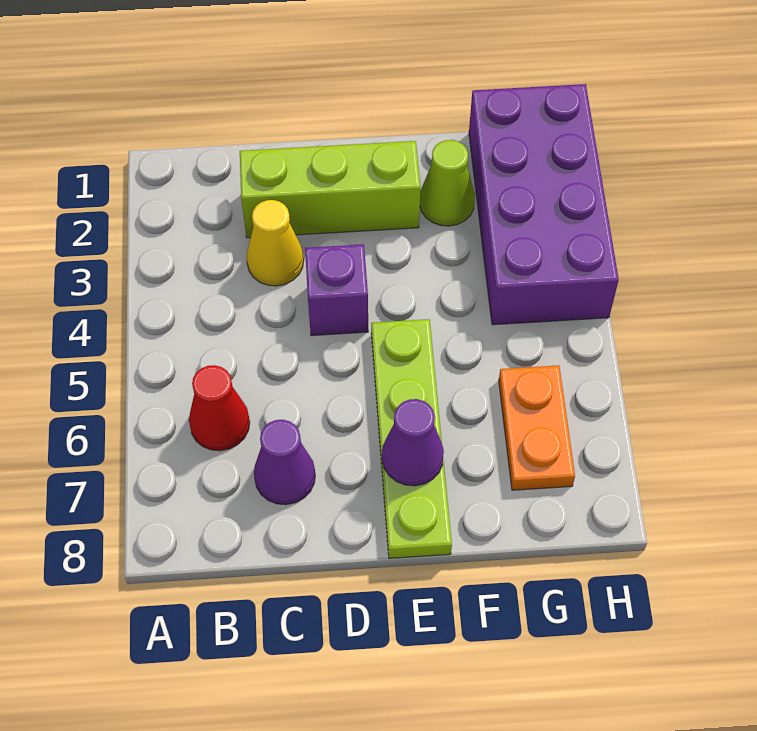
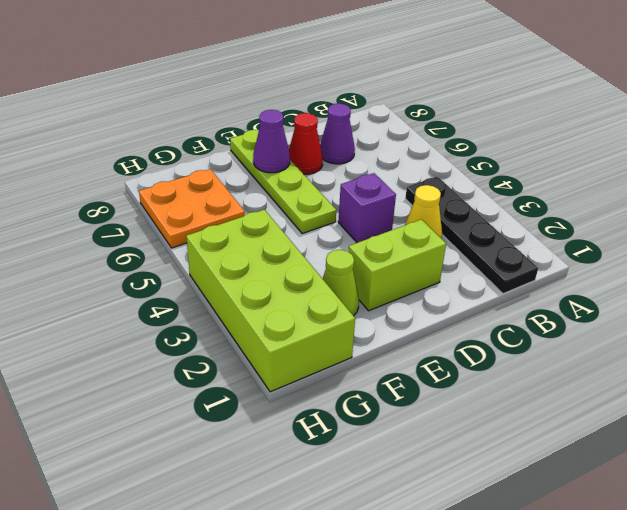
none -> black 1x4 plate [405,176,538,294]
red 1x1 cone [189,365,250,451] -> red 1x1 cone moved to [289,113,323,174]
lime 1x3 brick [240,141,421,238] -> lime 1x2 brick [348,219,446,311]
purple 2x4 brick [469,84,619,325] -> lime 2x4 brick [186,210,355,392]
orange 1x2 plate [499,365,575,490] -> orange 2x2 plate [139,169,245,248]

